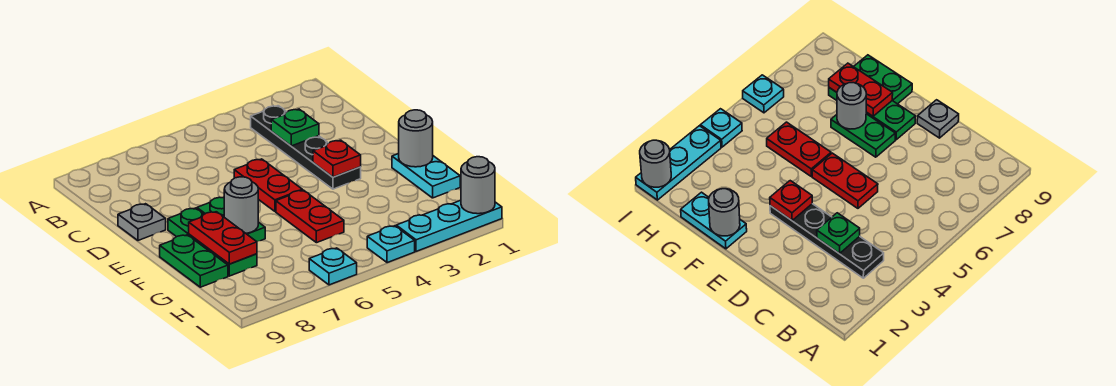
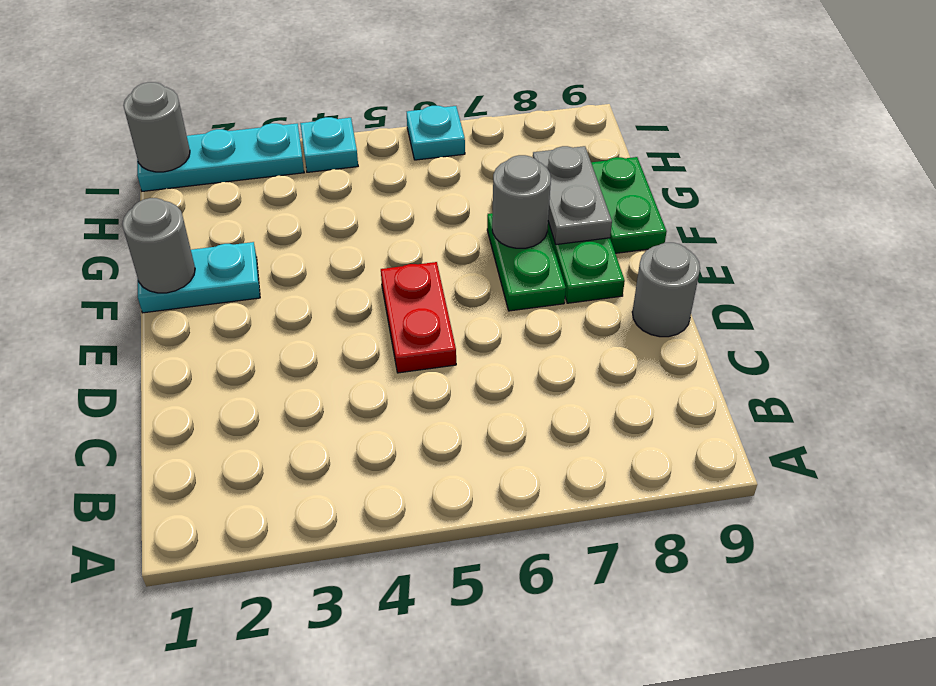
black 1x4 plate [251,106,361,189] -> none
green 1x1 plate [271,109,319,146] -> none
grey 1x1 plate [118,204,166,240] -> grey 1x1 round brick [632,243,700,337]
red 1x1 plate [313,140,361,177] -> none
cyan 1x2 plate [392,154,460,198] -> cyan 1x2 plate turned to [138,242,260,313]
red 1x2 plate [276,190,344,243] -> none
red 1x2 plate [189,212,257,264] -> grey 1x2 plate [533,146,612,245]

